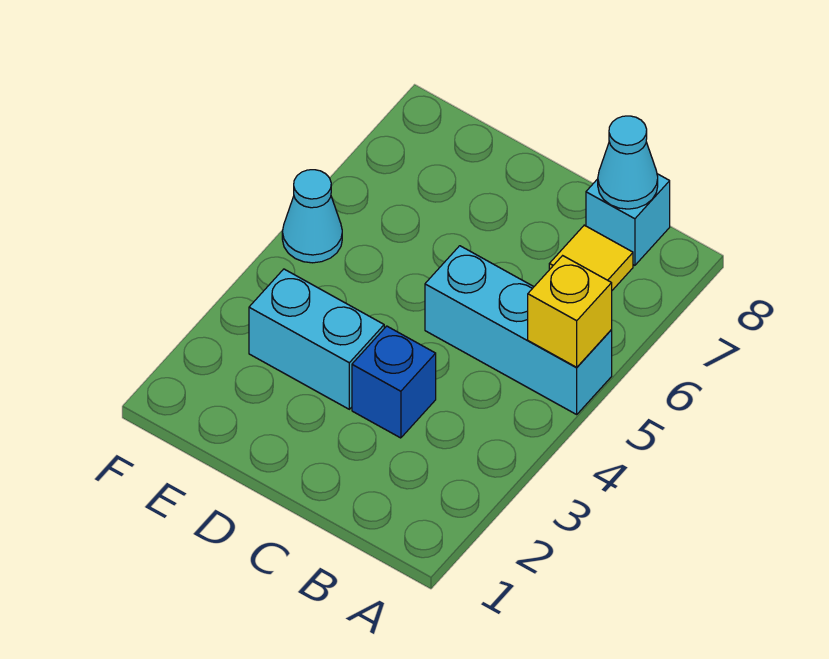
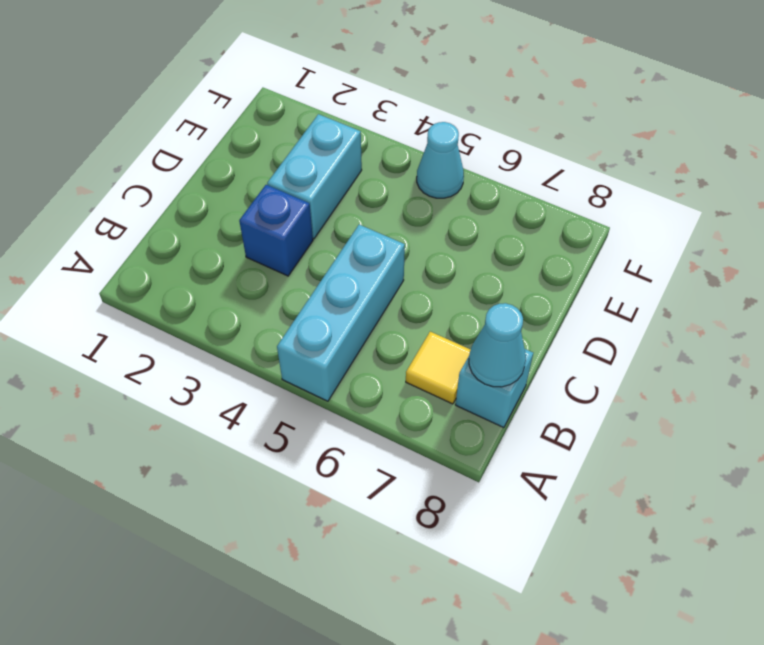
yellow 1x1 brick [528,256,612,367] -> none

